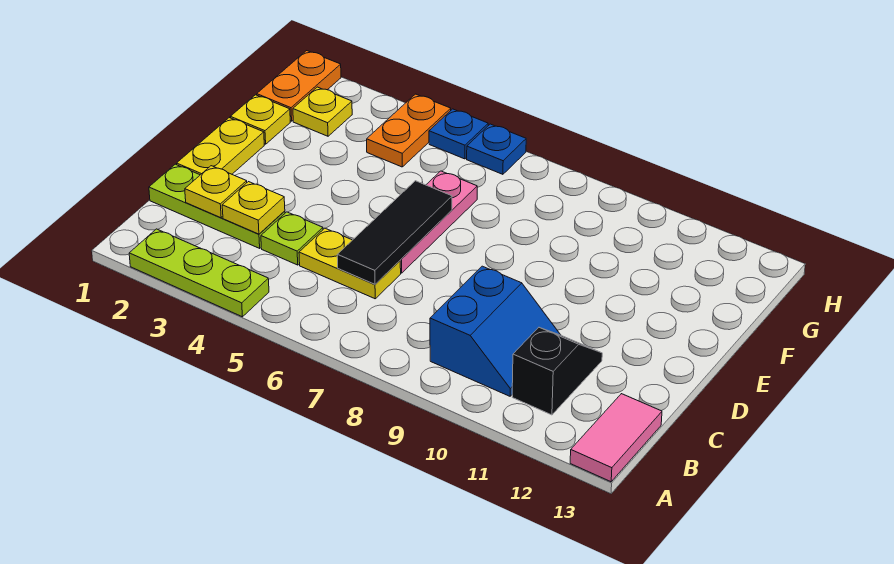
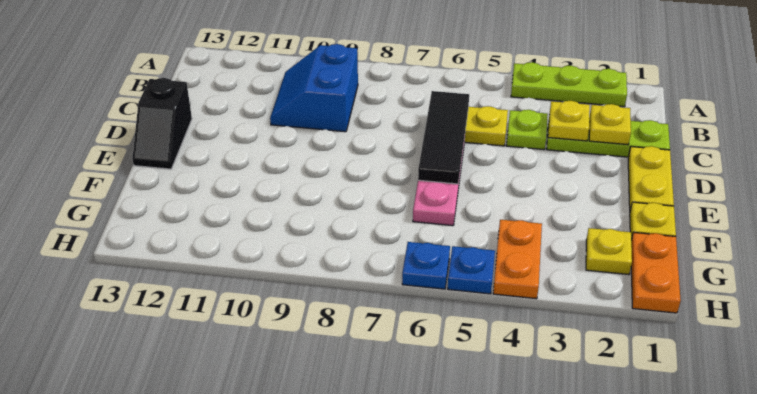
pink 1x2 tile [570,394,662,482] -> none
black 1x2 slope [512,328,602,415] -> black 1x2 slope moved to [132,78,192,169]

